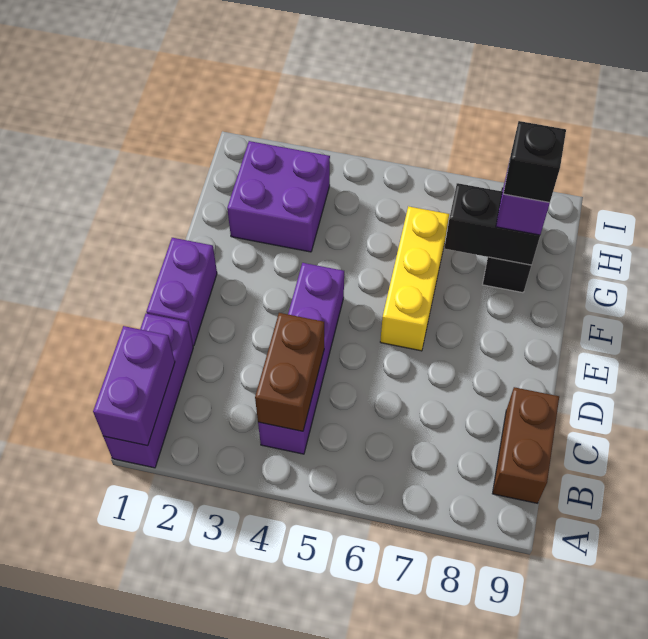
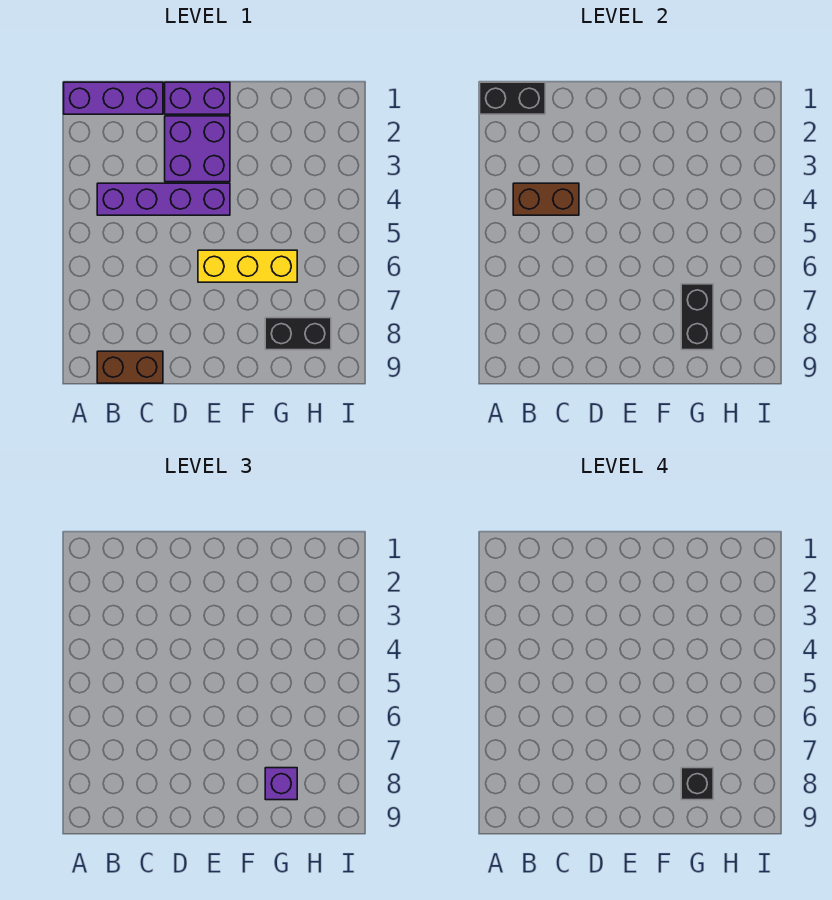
purple 1x2 brick [93,326,175,446] -> black 1x2 brick [480,82,545,114]
purple 2x2 brick [227,141,330,252] -> purple 2x2 brick moved to [165,116,230,182]

